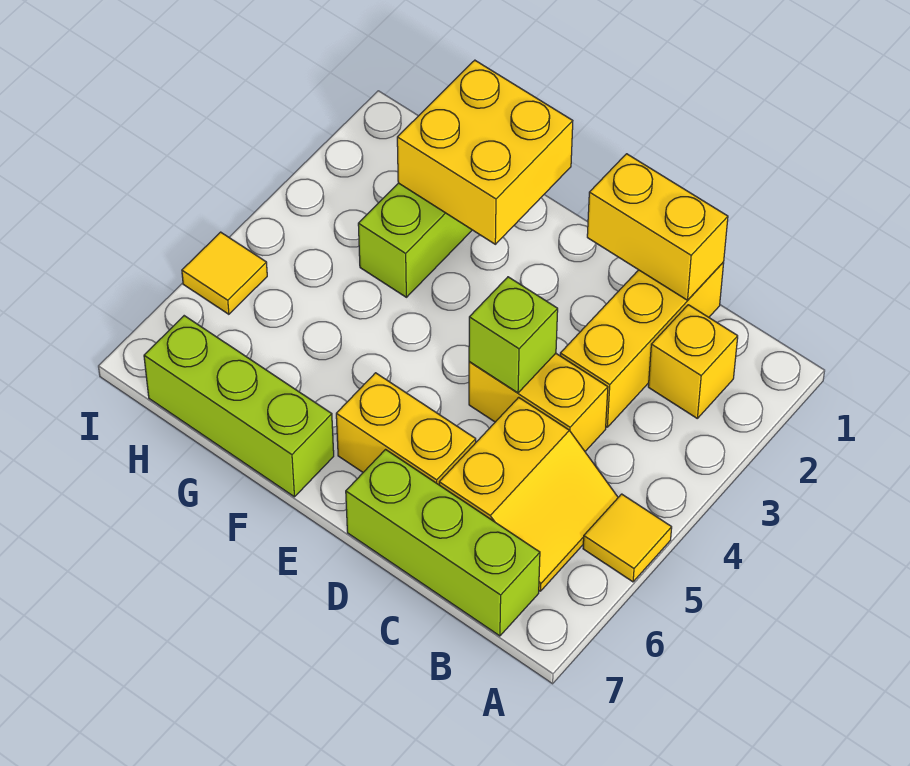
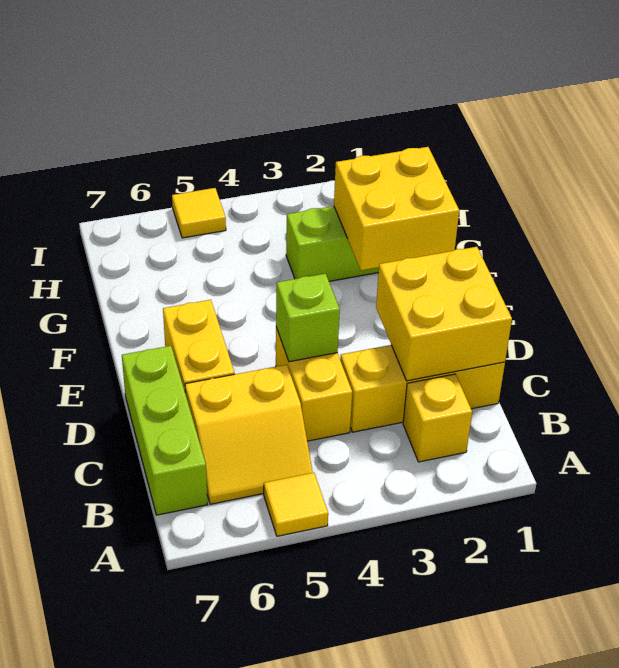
yellow 1x2 brick [587,154,728,300] -> yellow 2x2 brick [376,247,512,381]
lime 1x3 brick [144,316,334,497] -> none

